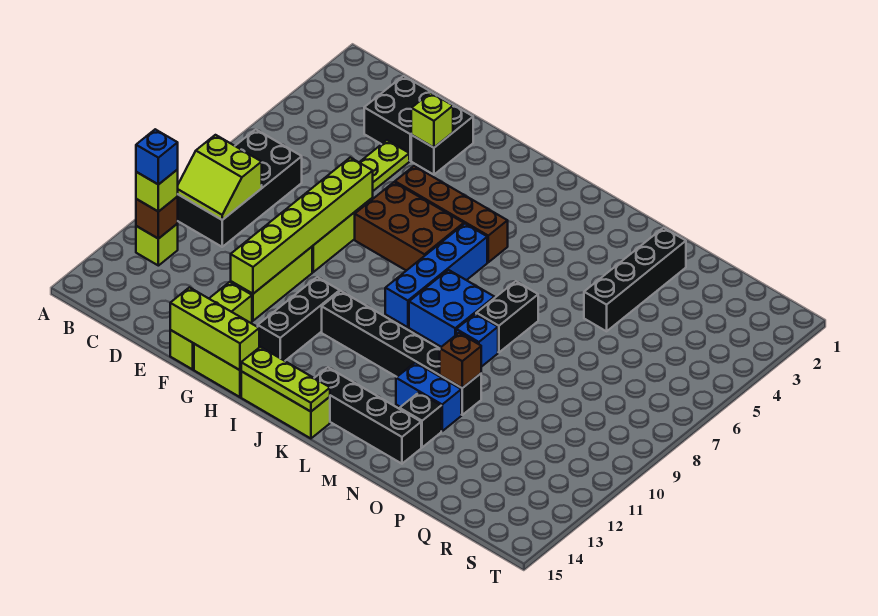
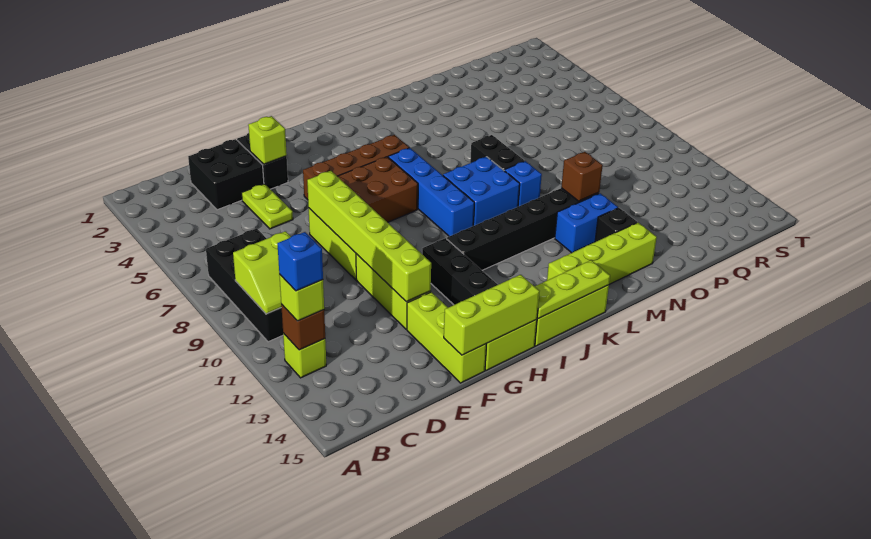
black 1x4 brick [315,367,421,464] -> lime 1x4 brick [547,223,657,284]
black 1x4 brick [584,228,686,331] -> none

